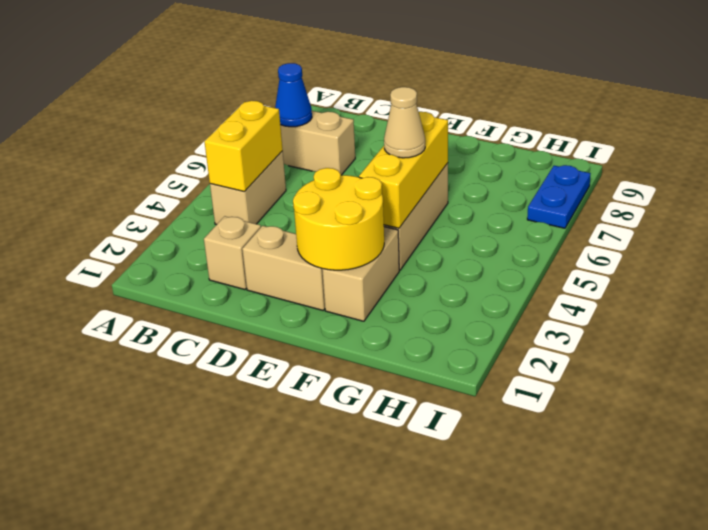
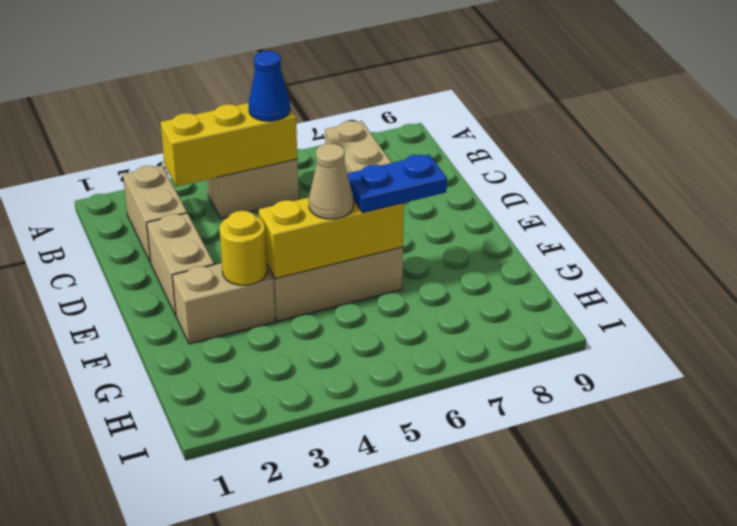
yellow 1x2 brick [204,101,283,192] -> yellow 1x3 brick [160,103,297,187]
blue 1x1 cone [275,63,312,127] -> blue 1x1 cone moved to [249,51,290,121]
tan 1x1 brick [204,216,261,290] -> tan 1x2 brick [123,165,187,263]
yellow 2x2 round brick [293,168,384,270] -> yellow 1x1 round brick [219,211,267,285]
blue 1x2 plate [527,165,591,228] -> blue 1x2 plate moved to [347,154,447,213]

